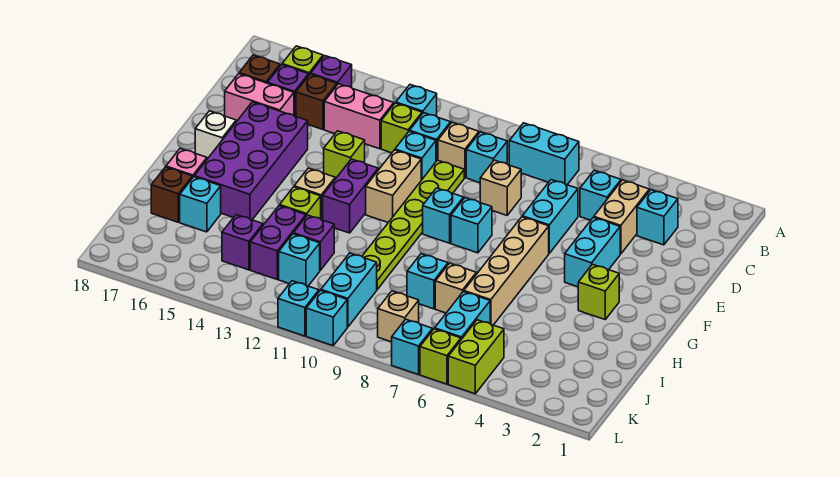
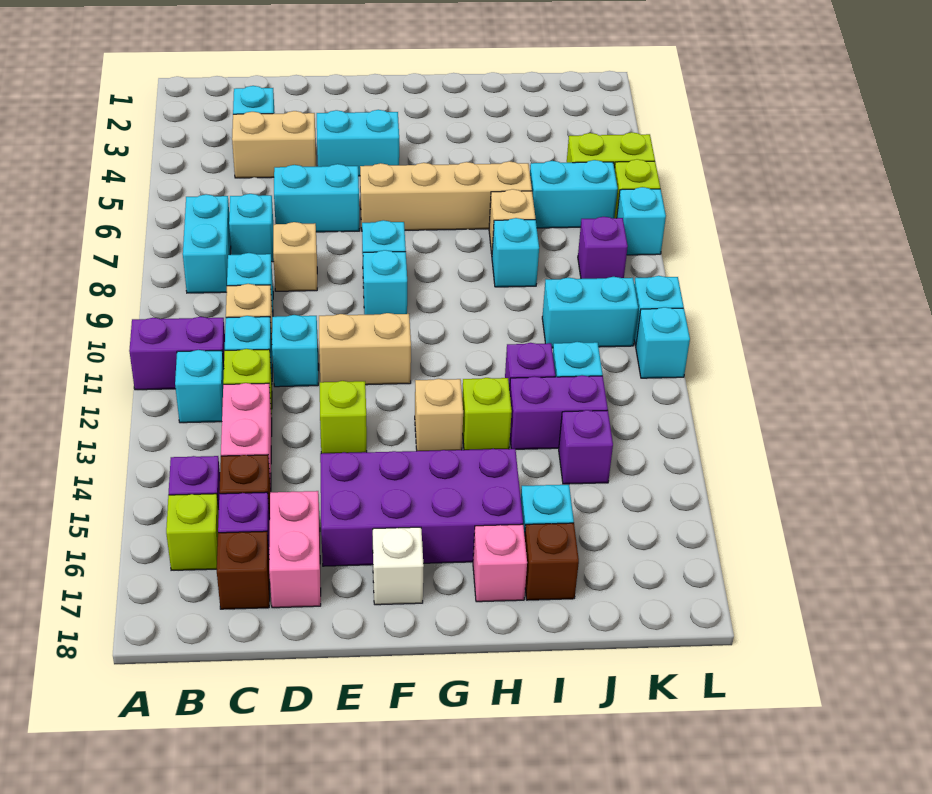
cyan 1x1 brick [580,170,621,220] -> cyan 1x1 brick moved to [229,194,274,262]
lime 1x6 plate [362,160,464,289] -> none
purple 1x2 brick [323,159,378,233] -> purple 1x2 brick moved to [129,317,225,390]
lime 1x1 brick [578,264,619,319] -> none
tan 1x1 brick [378,291,419,342] -> purple 1x1 brick [578,217,628,279]

